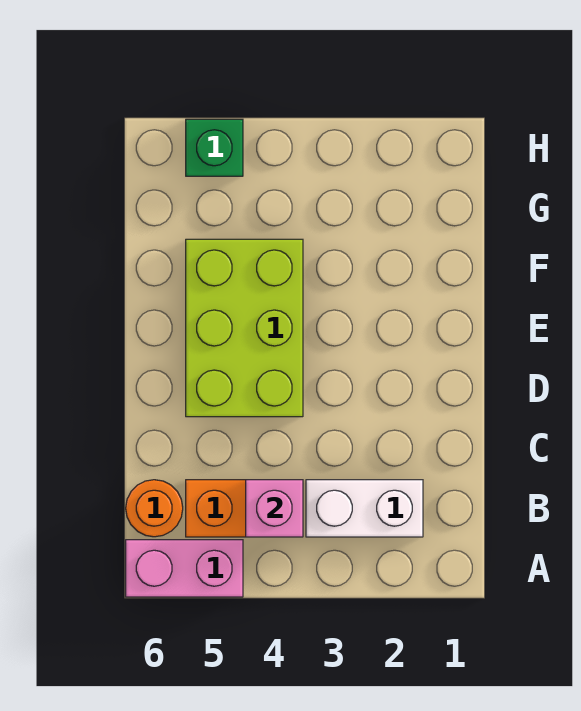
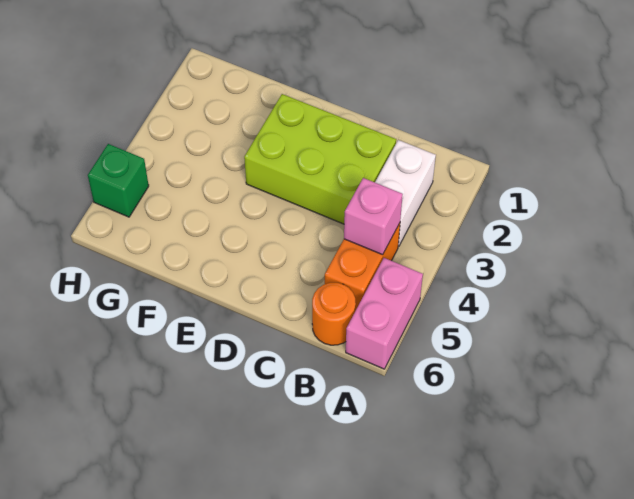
lime 2x3 brick [186,239,303,417] -> lime 2x3 brick moved to [244,94,396,224]

